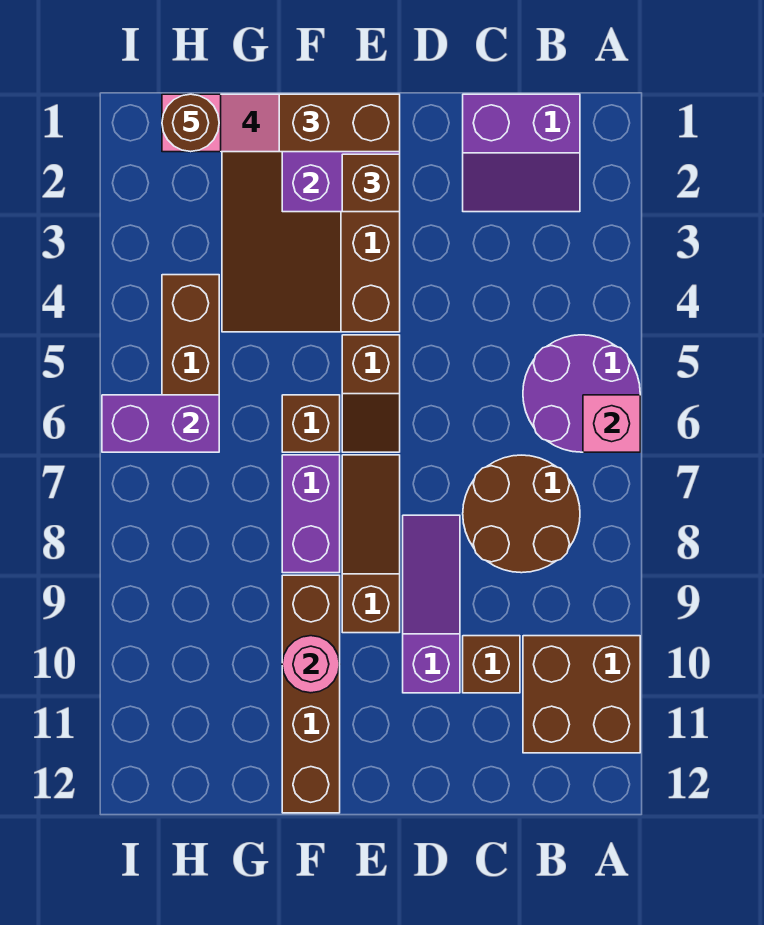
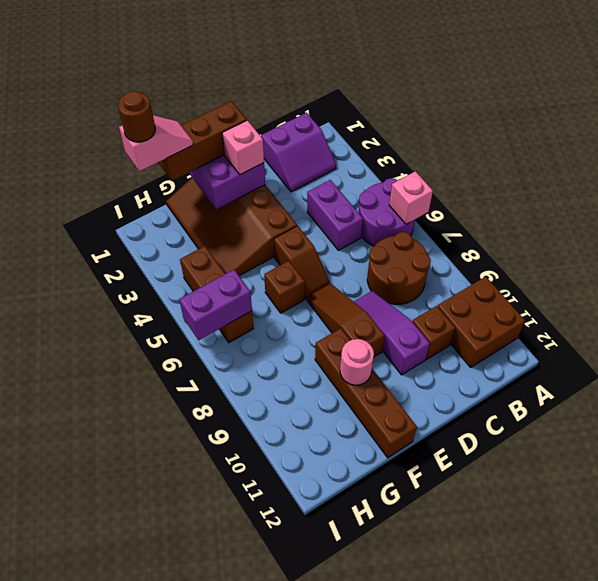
brown 1x1 brick [342,154,400,212] -> pink 1x1 brick [222,120,264,174]
purple 1x2 brick [282,455,340,573] -> purple 1x2 brick moved to [307,180,363,250]

